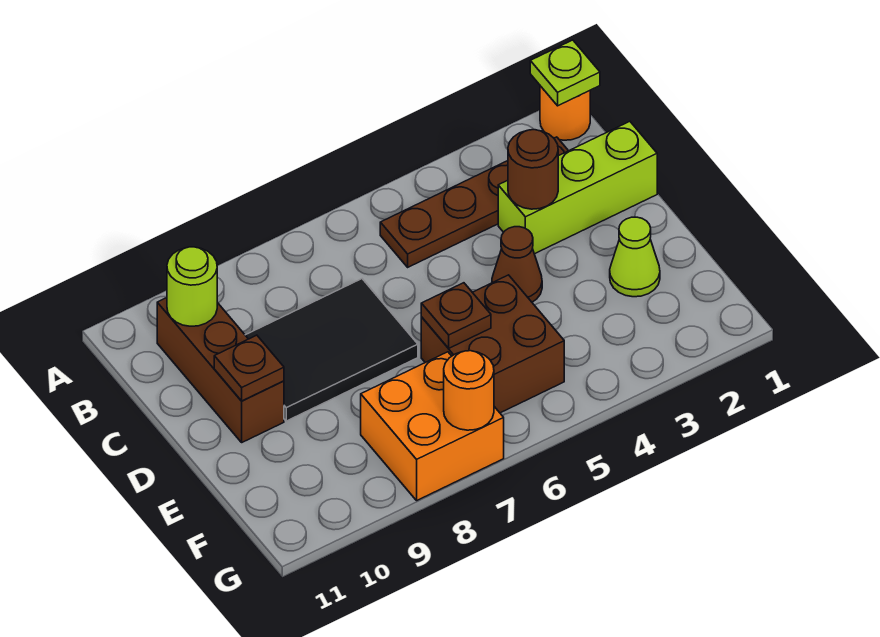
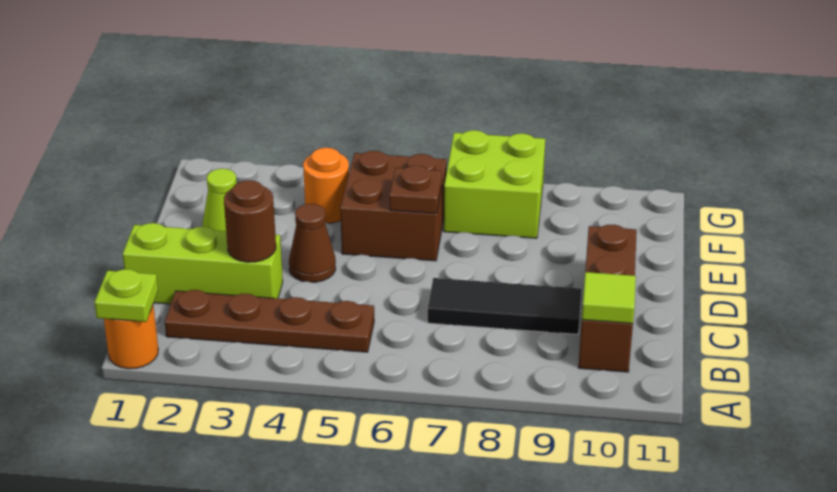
lime 1x1 round brick [167,247,217,326] -> lime 1x1 tile [582,272,636,324]
black 2x3 tile [245,279,418,421] -> black 1x3 tile [428,278,582,334]
brown 1x1 plate [214,335,284,401] -> none
orange 2x2 brick [361,352,504,500] -> lime 2x2 brick [444,130,545,238]
orange 1x1 round brick [444,351,494,430] -> orange 1x1 round brick moved to [303,148,349,223]

